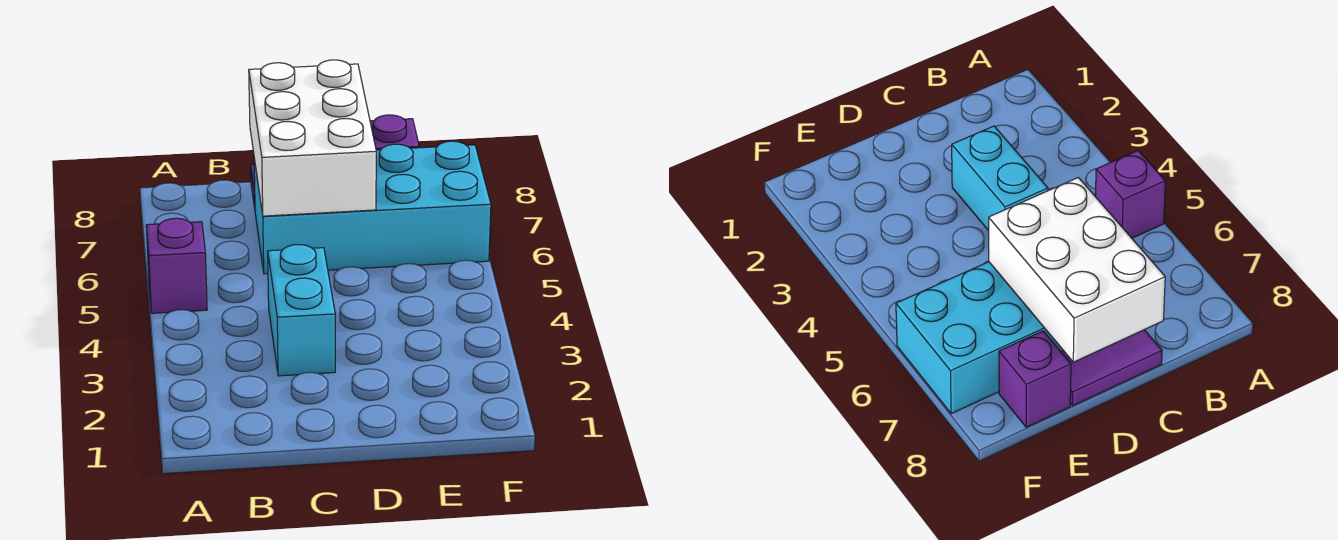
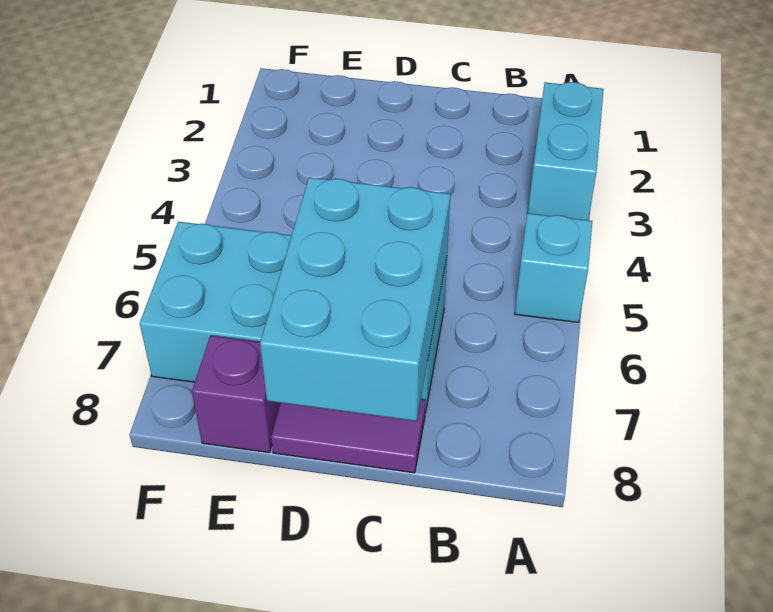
purple 1x1 brick [146,218,207,313] -> cyan 1x1 brick [515,213,592,322]
cyan 1x2 brick [268,245,335,376] -> cyan 1x2 brick moved to [528,82,604,220]
white 2x3 brick [249,60,376,216] -> cyan 2x3 brick [260,177,450,421]

